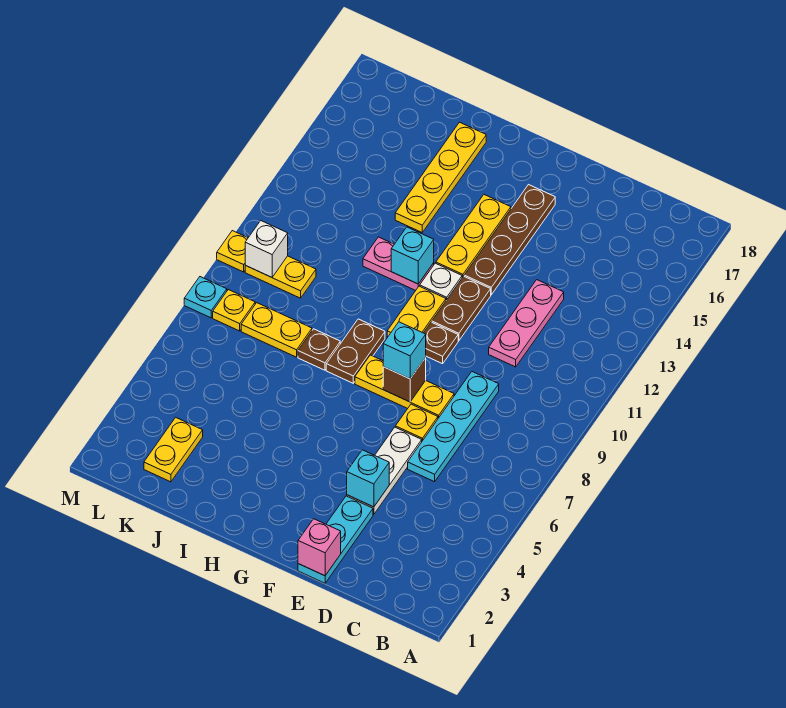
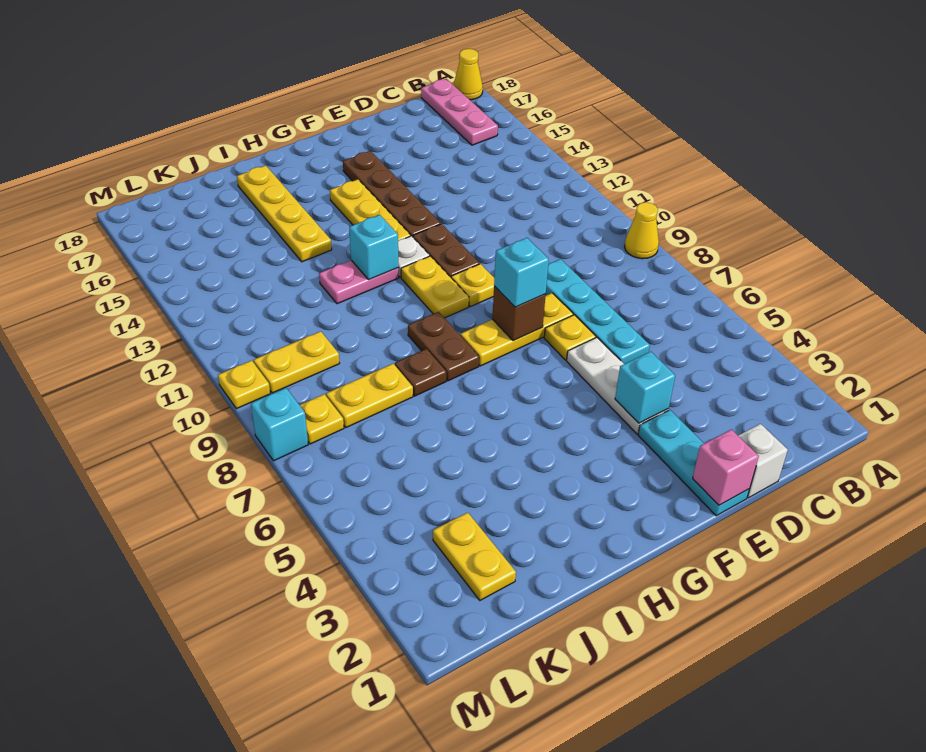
none -> yellow 1x1 cone [625,202,659,259]
none -> yellow 1x1 cone [454,49,483,100]
pink 1x3 plate [489,280,564,367] -> pink 1x3 plate moved to [421,79,498,145]
brown 1x1 plate [424,322,458,364] -> yellow 1x1 plate [451,264,494,307]
white 1x1 brick [245,221,288,277] -> white 1x1 brick moved to [738,424,788,498]
cyan 1x1 plate [184,277,227,318] -> cyan 1x1 brick [251,388,308,461]

